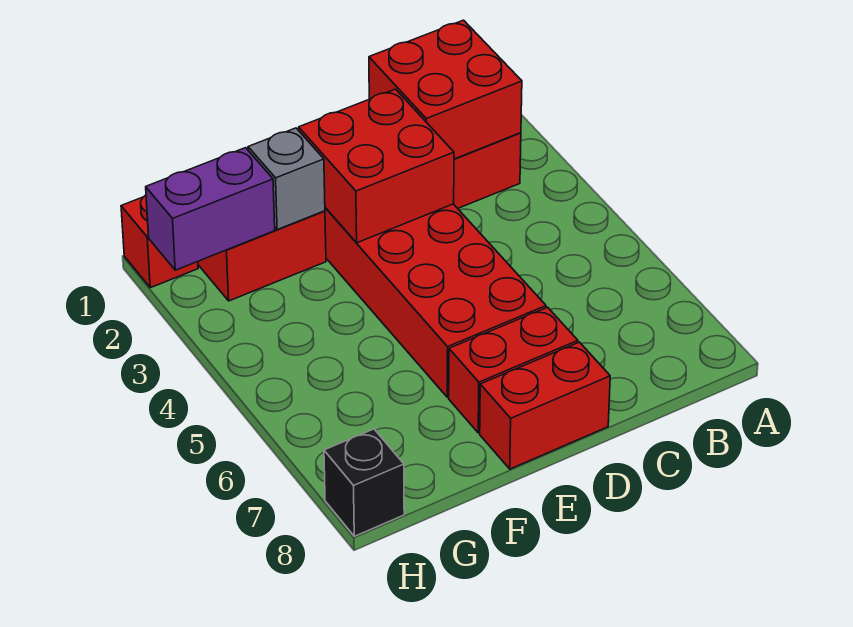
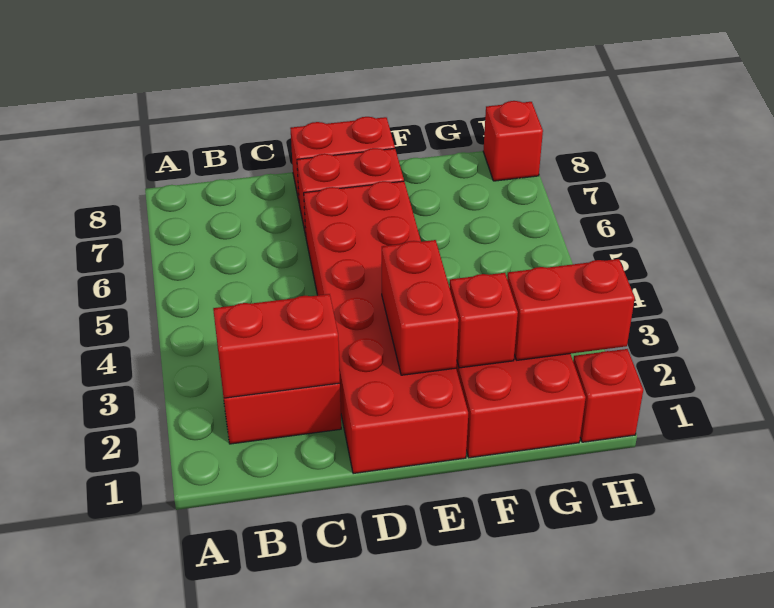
red 2x2 brick [369,20,522,159] -> red 1x2 brick [213,294,340,398]
red 2x2 brick [299,89,454,243] -> red 1x2 brick [382,240,459,375]
grey 1x1 brick [248,128,325,229] -> red 1x1 brick [450,273,518,368]
purple 1x2 brick [146,148,275,270] -> red 1x2 brick [507,259,635,360]
black 1x1 brick [324,429,404,536] -> red 1x1 brick [483,101,543,181]

